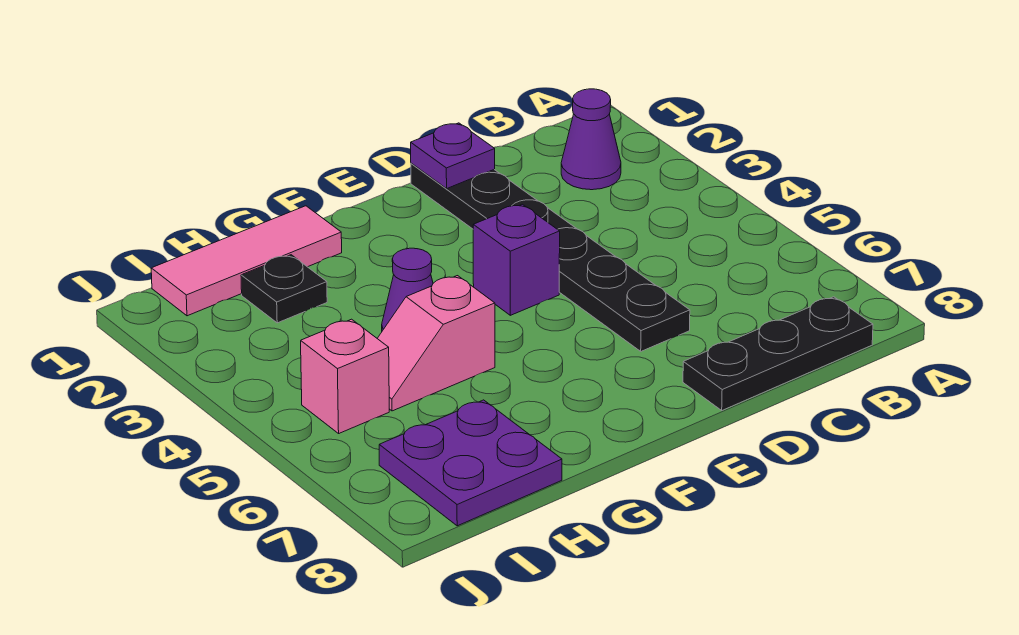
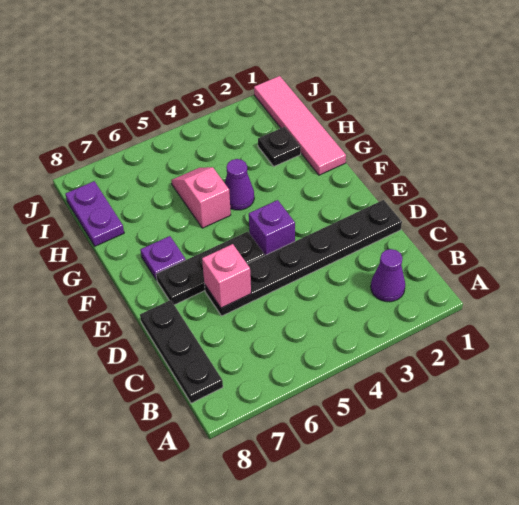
purple 1x1 plate [411,123,495,188] -> purple 1x1 plate moved to [140,236,186,280]
none -> black 1x3 plate [156,232,265,305]
pink 1x3 tile [151,206,342,316] -> pink 1x4 tile [254,76,346,175]
purple 2x2 plate [379,400,562,526] -> purple 1x2 plate [66,181,124,246]
pink 1x1 brick [301,319,389,433] -> pink 1x1 brick moved to [202,244,251,308]

